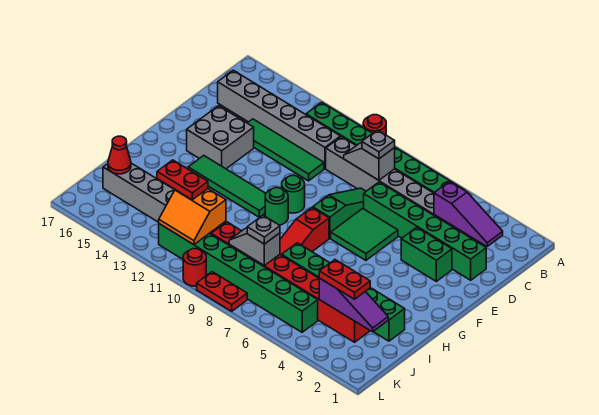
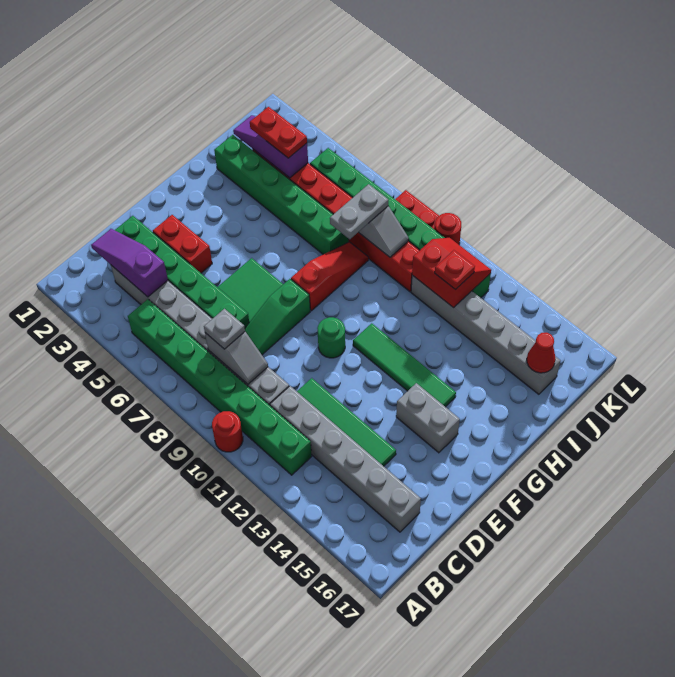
green 1x2 brick [401,227,452,281] -> red 1x2 brick [153,215,212,273]
grey 2x2 brick [187,106,254,169] -> grey 1x2 brick [396,383,460,453]
green 1x1 round brick [265,188,288,225] -> none
grey 1x1 plate [247,215,280,244] -> grey 1x2 plate [330,184,388,239]
orange 2x2 slope [159,189,226,245] -> red 2x2 slope [412,238,491,308]
red 1x2 plate [157,160,208,200] -> red 1x1 plate [435,250,475,290]

